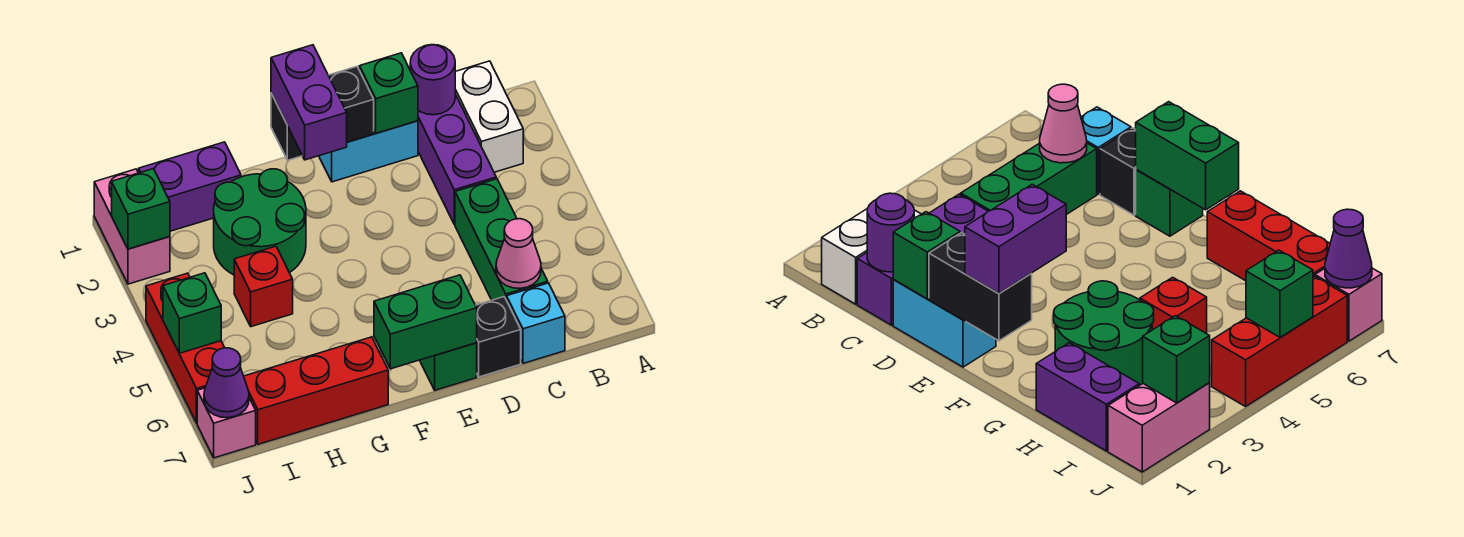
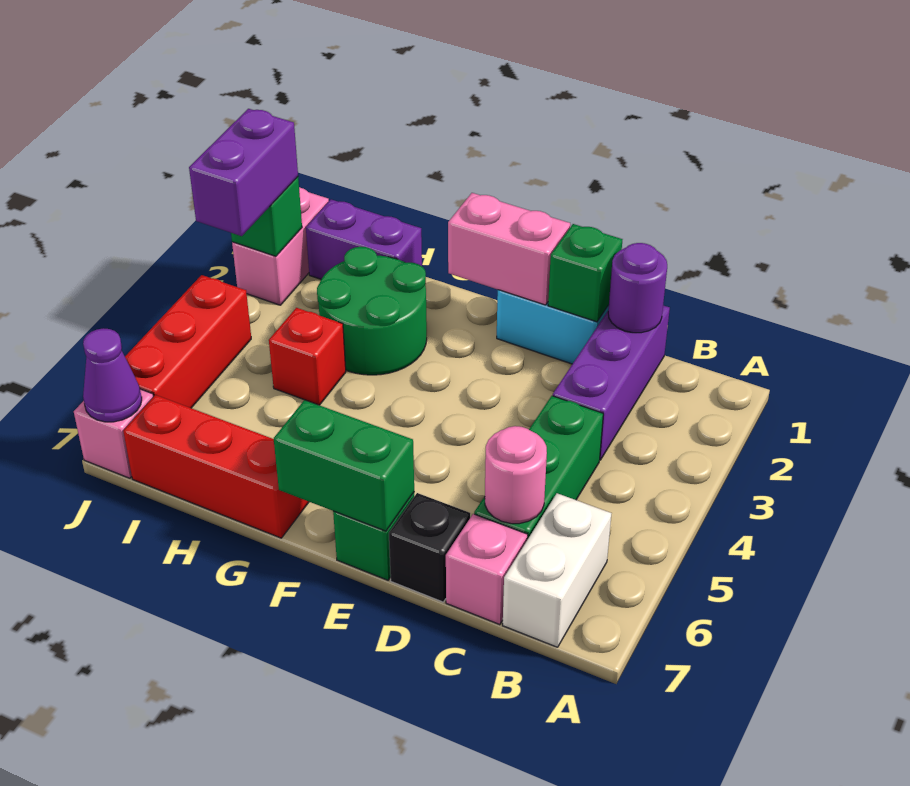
white 1x2 brick [455,61,523,172] -> white 1x2 brick moved to [503,493,611,647]
pink 1x1 cone [496,219,541,288] -> pink 1x1 round brick [485,426,547,524]
cyan 1x1 brick [507,283,565,363] -> pink 1x1 brick [446,514,528,625]
black 1x2 brick [271,67,374,160] -> pink 1x2 brick [448,193,570,305]
purple 1x2 brick [271,45,347,160] -> purple 1x2 brick moved to [189,109,298,236]
green 1x1 brick [163,273,221,353] -> none

